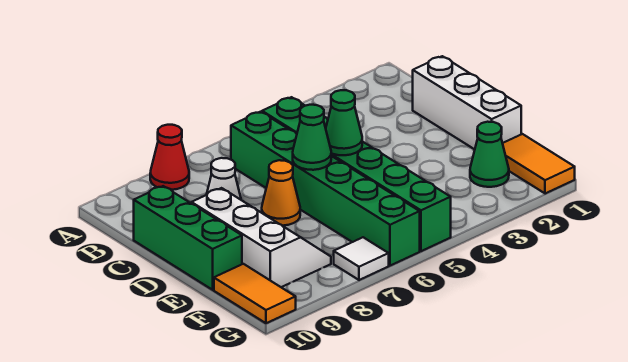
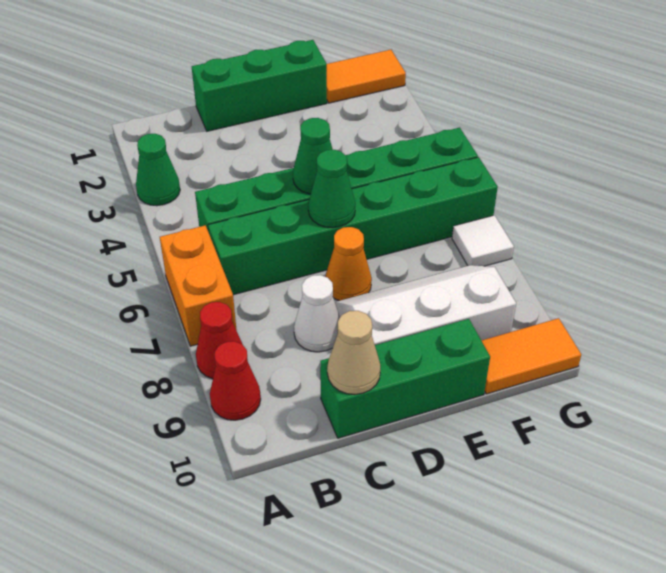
none -> orange 1x2 brick [160,225,237,346]
none -> red 1x1 cone [210,341,261,420]
white 1x3 brick [413,56,521,149] -> green 1x3 brick [192,40,327,131]
none -> tan 1x1 cone [327,311,381,394]
green 1x1 cone [470,122,509,187] -> green 1x1 cone moved to [136,134,180,206]

